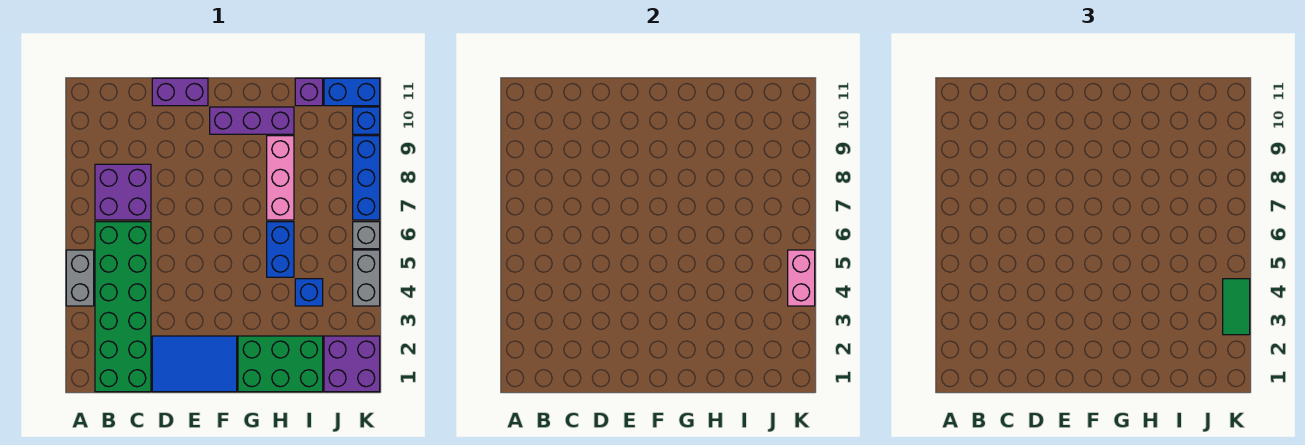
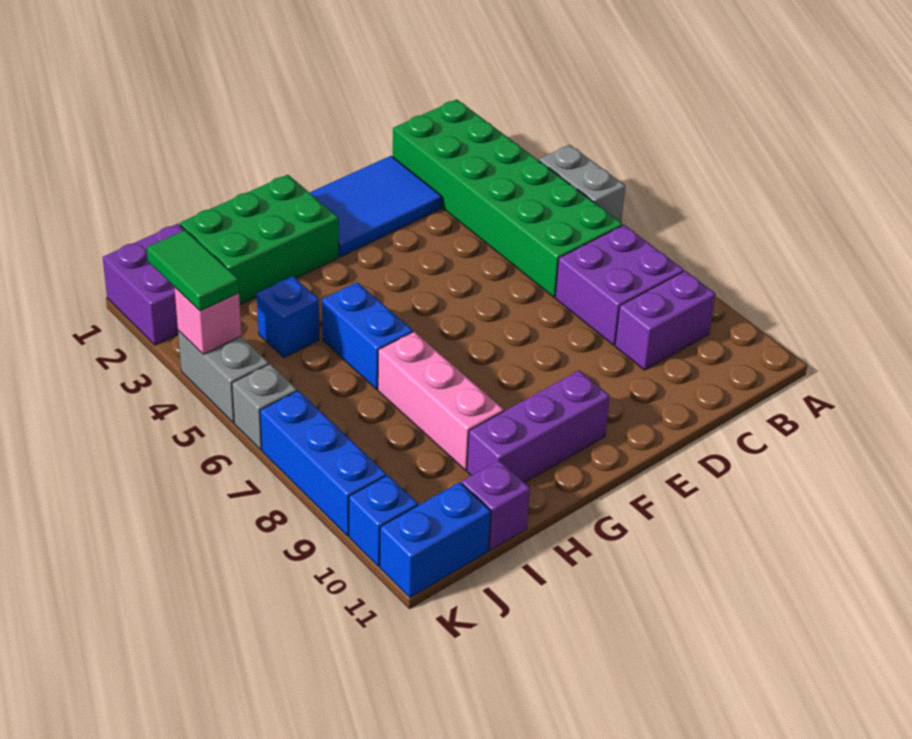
purple 1x2 brick [152,78,208,106] -> purple 1x2 brick moved to [615,271,716,370]
pink 1x2 brick [788,250,815,306] -> pink 1x1 brick [175,288,241,354]

